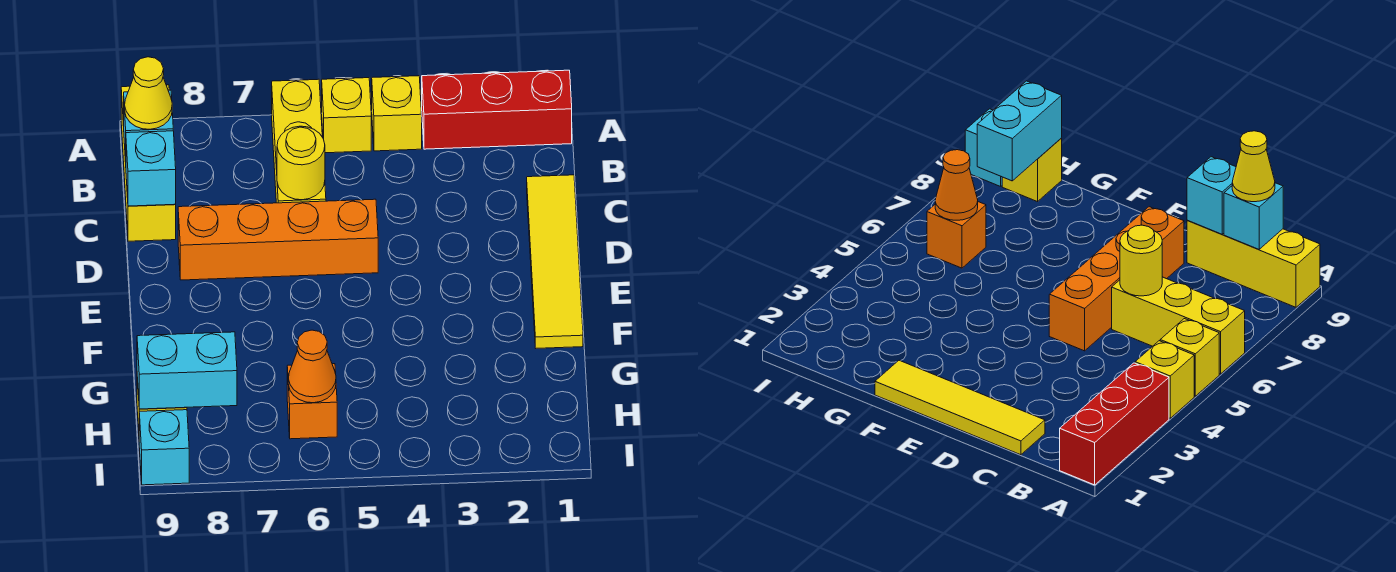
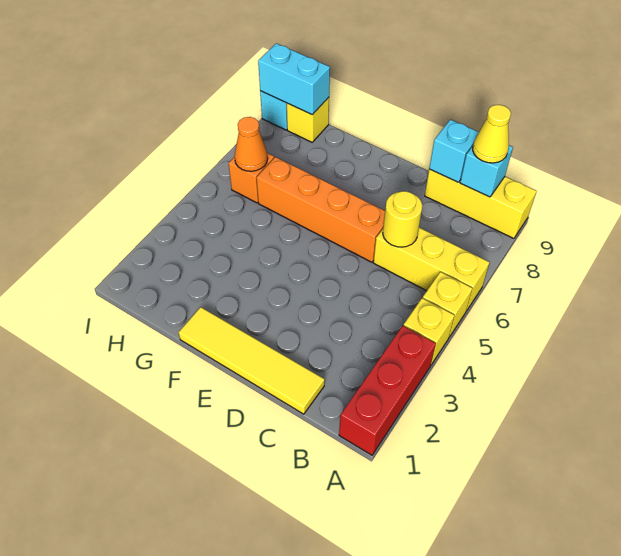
orange 1x4 brick [178,199,378,280] -> orange 1x4 brick turned to [257,157,385,262]
cyan 1x2 brick [137,332,237,409] -> cyan 1x2 brick turned to [258,43,330,115]

